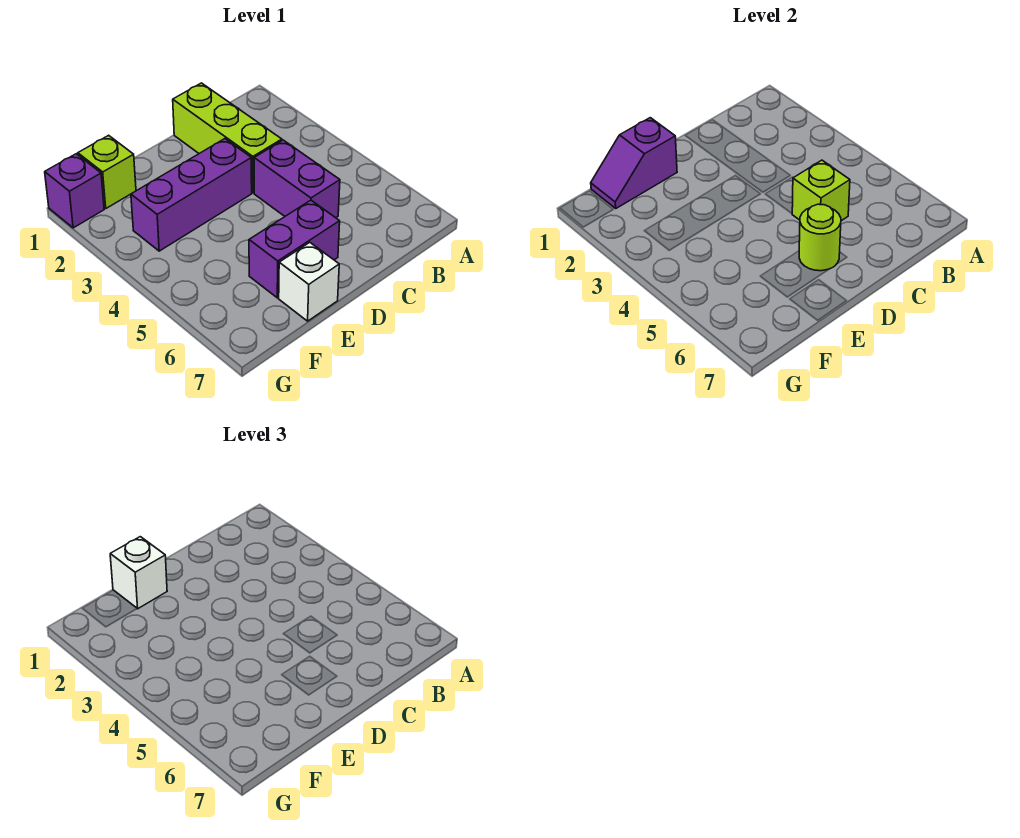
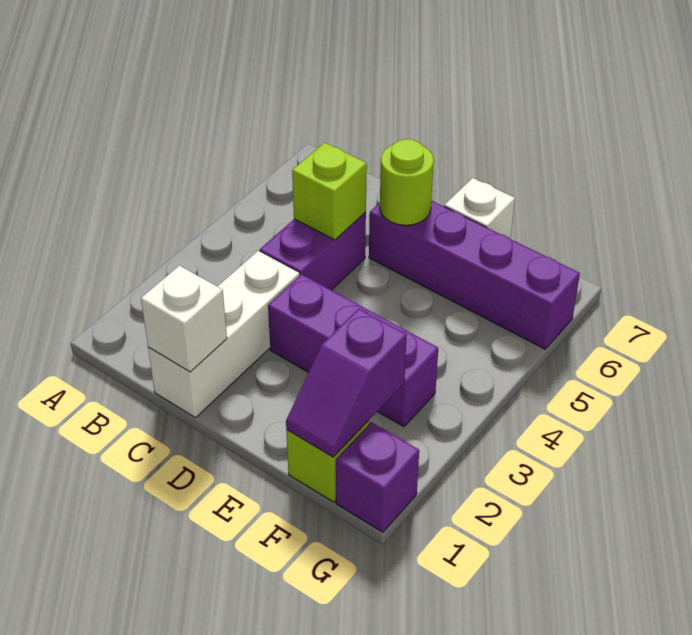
lime 1x3 brick [173,83,282,193] -> white 1x3 brick [148,251,300,418]
purple 1x2 brick [249,200,340,298] -> purple 1x4 brick [369,200,580,349]
purple 1x2 slope [591,118,677,208] -> purple 1x2 slope turned to [286,309,407,457]
white 1x1 brick [110,537,167,609] -> white 1x1 brick moved to [141,265,227,372]

